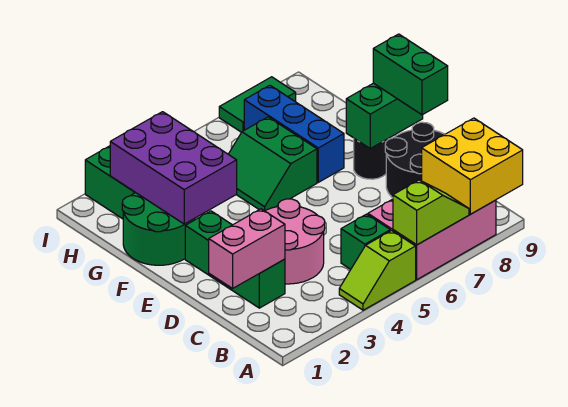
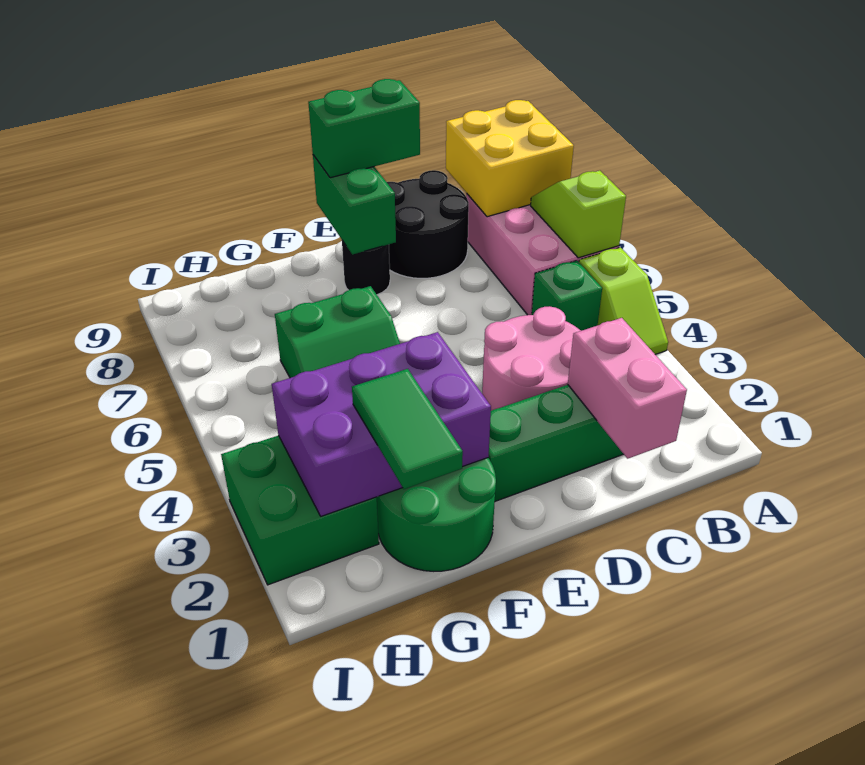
blue 1x3 brick [244,85,344,182] -> none
green 1x2 tile [219,77,296,132] -> green 1x2 tile moved to [352,369,463,489]

